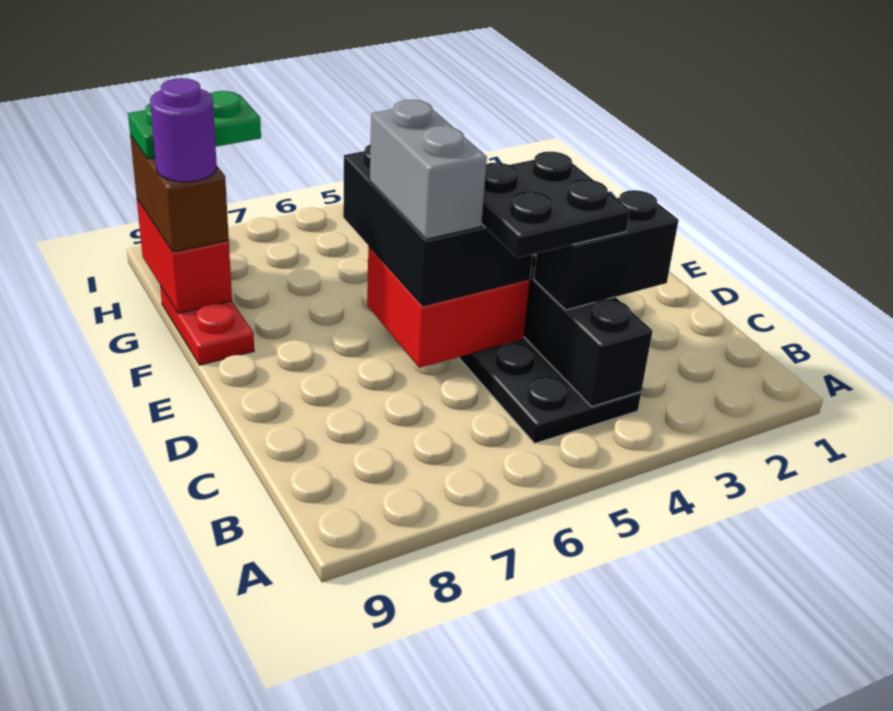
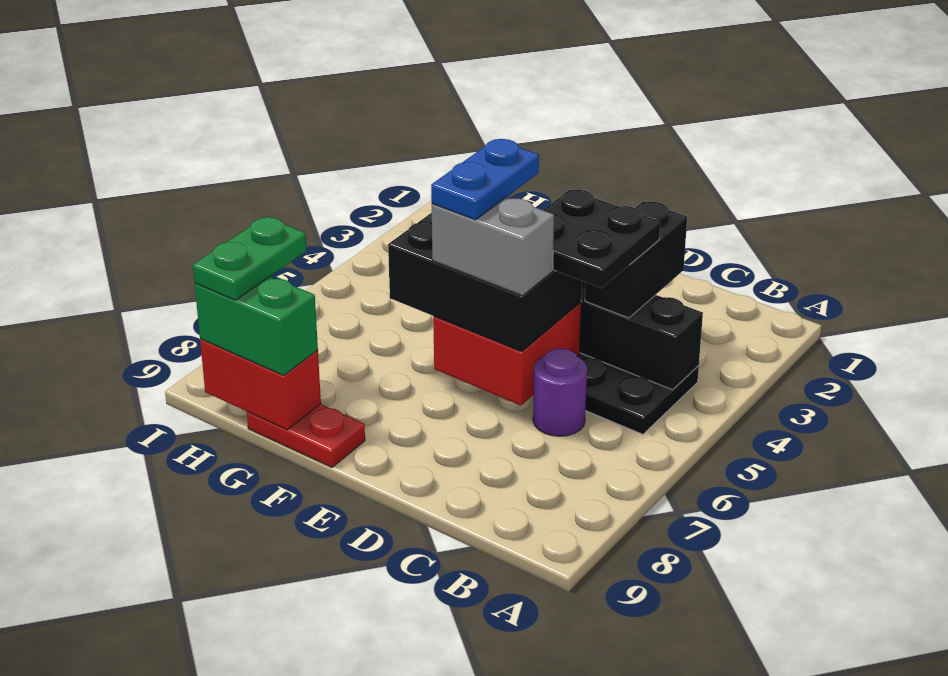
none -> blue 1x2 plate [431,139,539,220]
brown 1x2 brick [130,135,229,252] -> green 1x2 brick [195,276,318,376]
purple 1x1 round brick [150,78,217,182] -> purple 1x1 round brick moved to [533,348,587,436]

